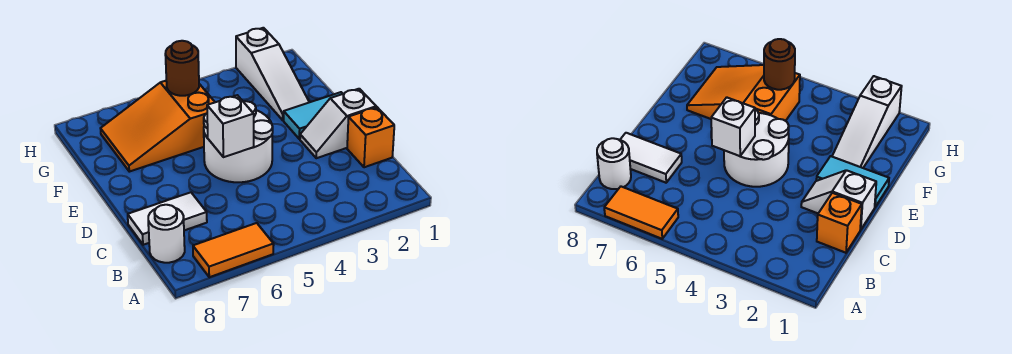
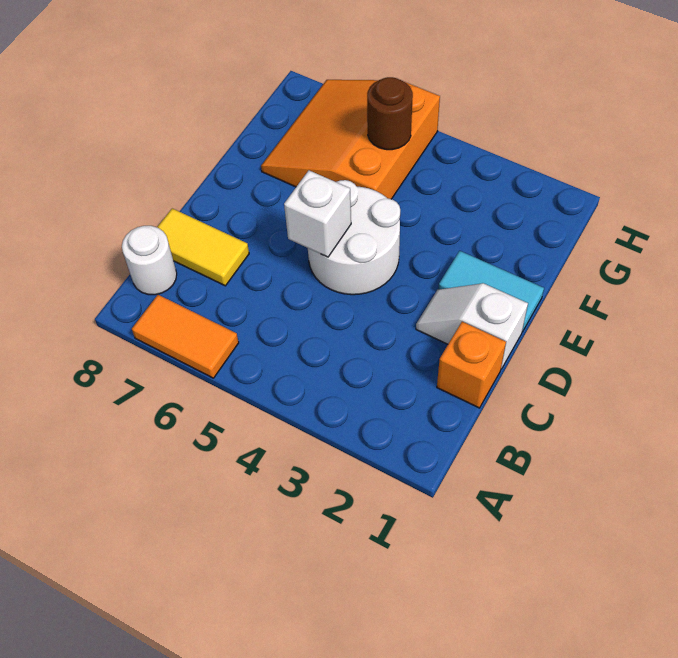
white 1x2 tile [128,192,207,245] -> yellow 1x2 tile [157,208,249,286]
white 1x3 slope [236,28,309,120] -> none
orange 2x3 slope [101,81,215,172] -> orange 3x3 slope [261,80,440,199]

